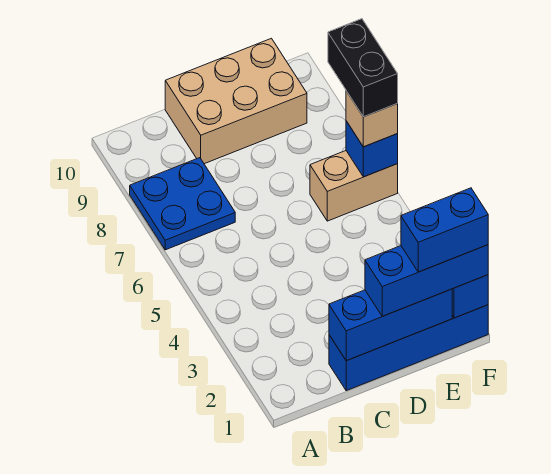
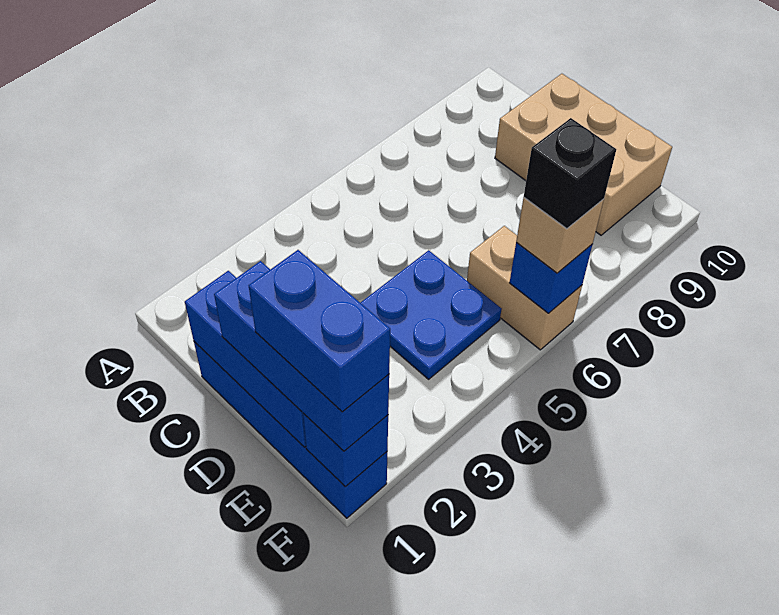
blue 2x2 plate [130,158,235,250] -> blue 2x2 plate moved to [361,250,502,379]
black 1x2 brick [328,19,398,117] -> black 1x1 brick [524,118,616,229]

